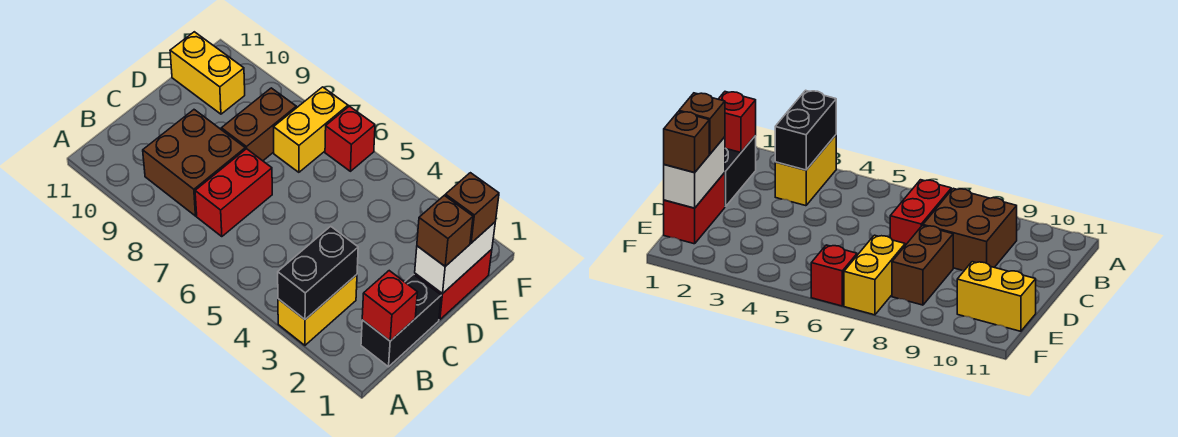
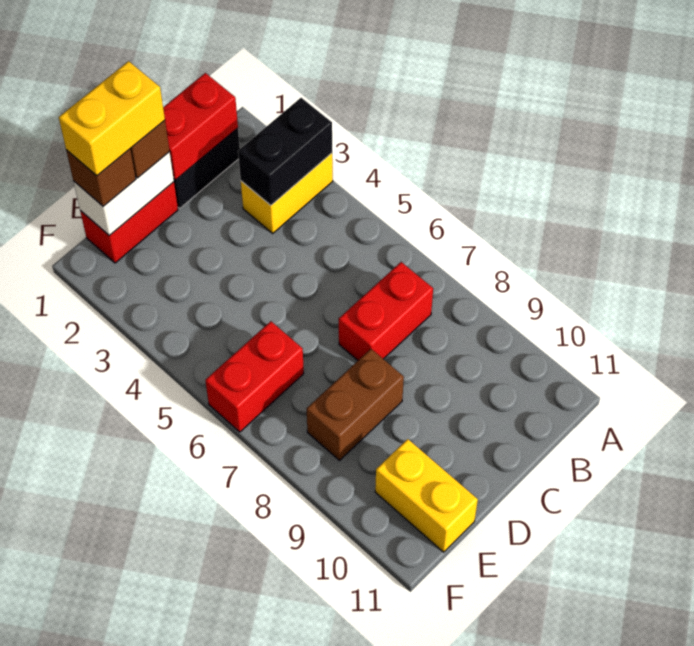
red 1x1 brick [362,271,417,341] -> red 1x2 brick [163,73,238,180]
brown 2x2 brick [143,110,245,216] -> none
yellow 1x2 brick [274,87,348,172] -> yellow 1x2 brick moved to [59,61,165,176]
red 1x1 brick [325,106,375,171] -> red 1x2 brick [205,321,304,432]

